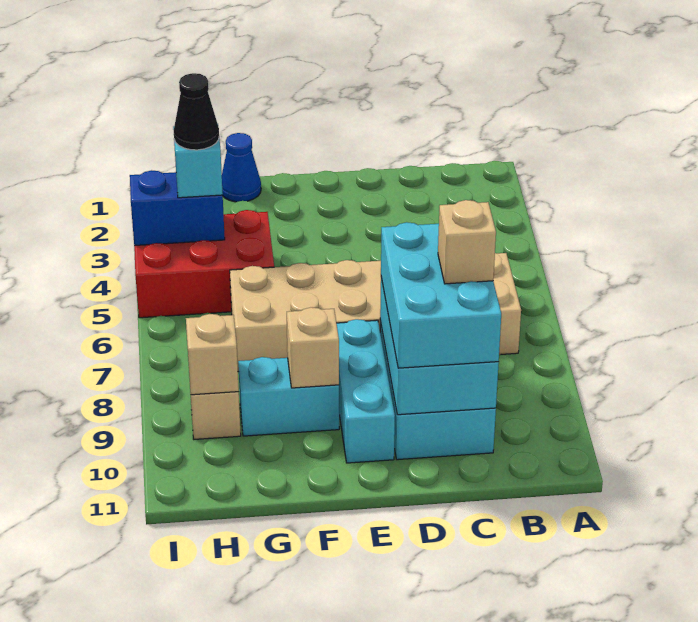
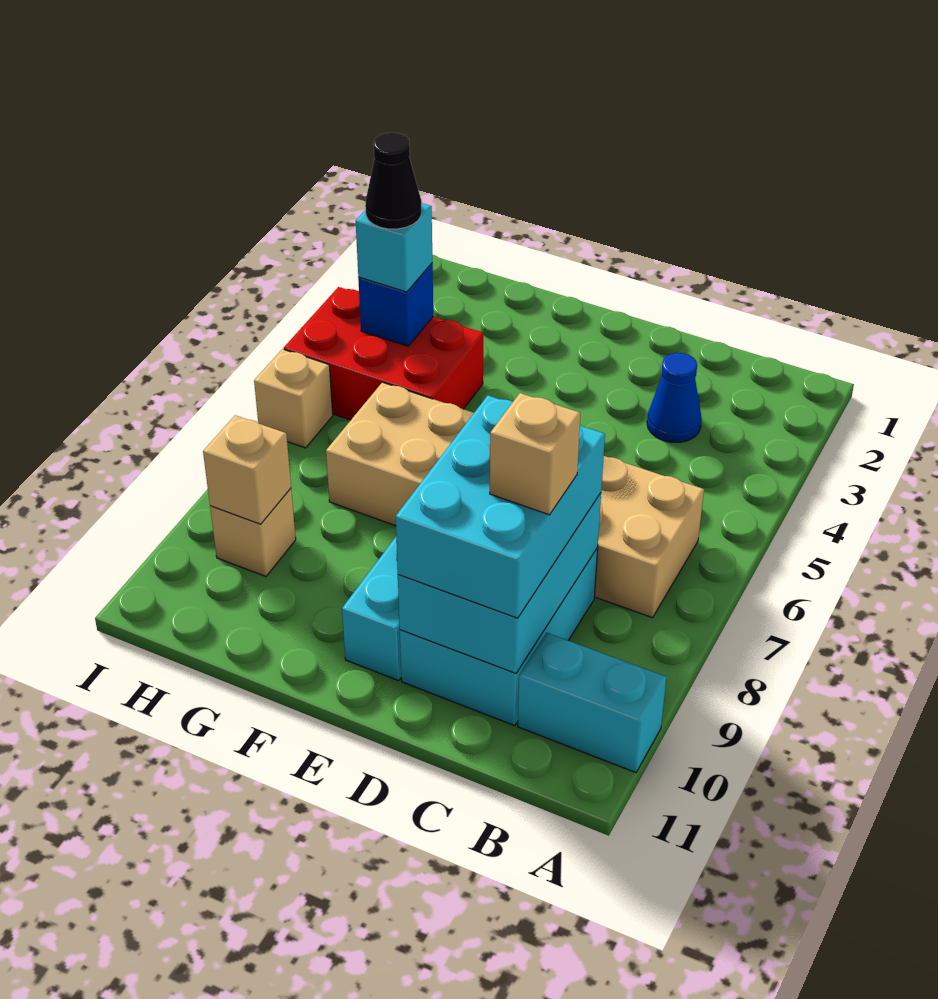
cyan 1x2 brick [238,357,339,436] -> cyan 1x2 brick moved to [518,633,666,773]
tan 1x1 brick [287,307,339,388] -> tan 1x1 brick moved to [254,349,333,448]
blue 1x1 cone [222,133,261,202] -> blue 1x1 cone moved to [647,353,702,442]
blue 1x2 brick [130,170,225,246] -> blue 1x1 brick [358,263,433,346]

